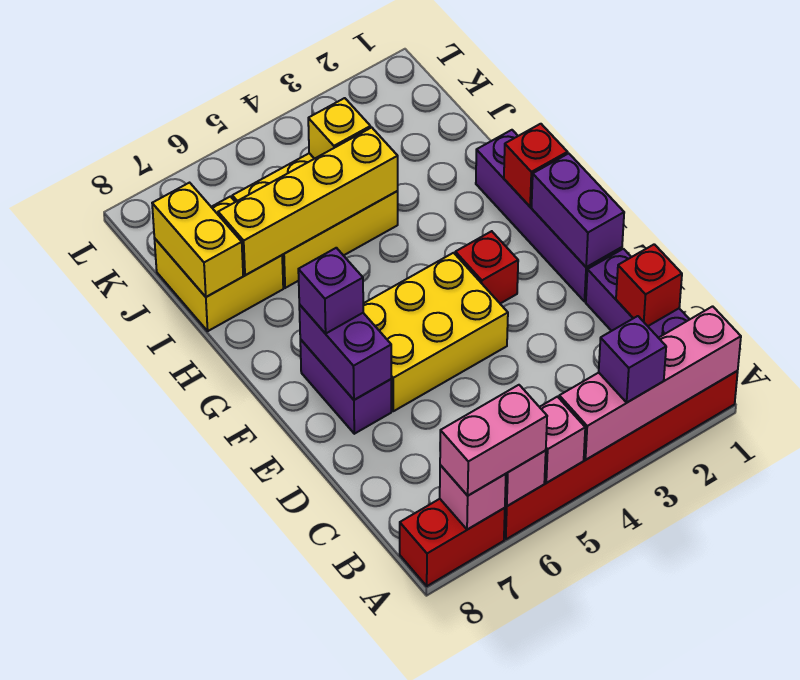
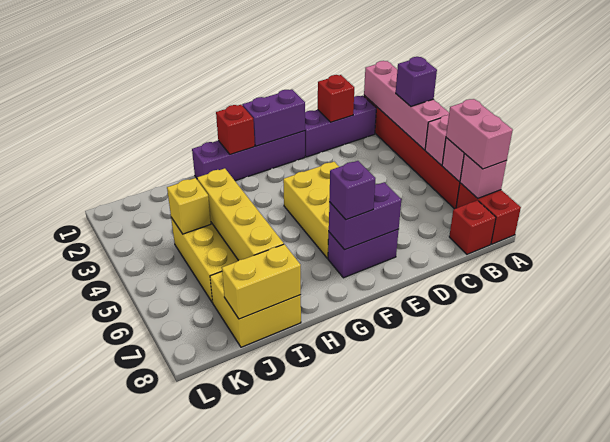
red 1x1 brick [455,231,518,304] -> red 1x1 brick moved to [449,200,496,254]

